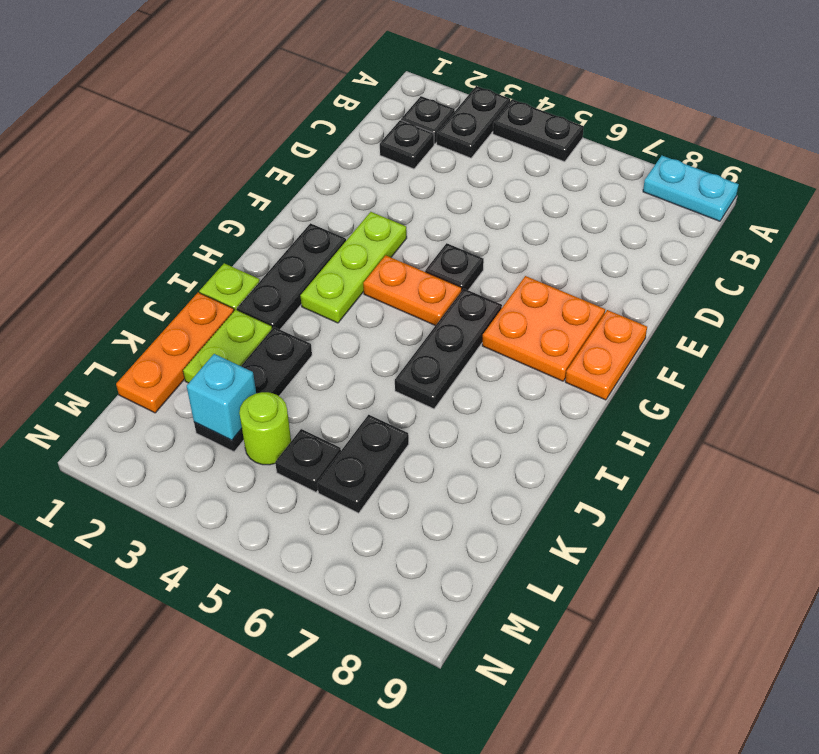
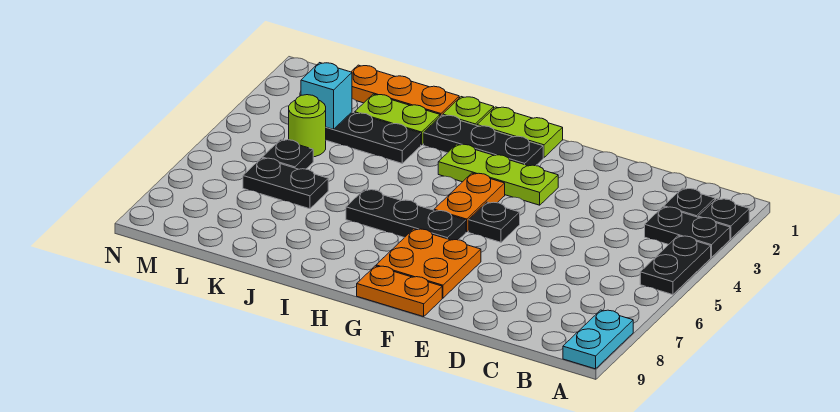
black 1x1 plate [380,120,434,169] -> black 1x1 plate moved to [698,199,749,239]
none -> lime 1x2 plate [477,107,563,158]

